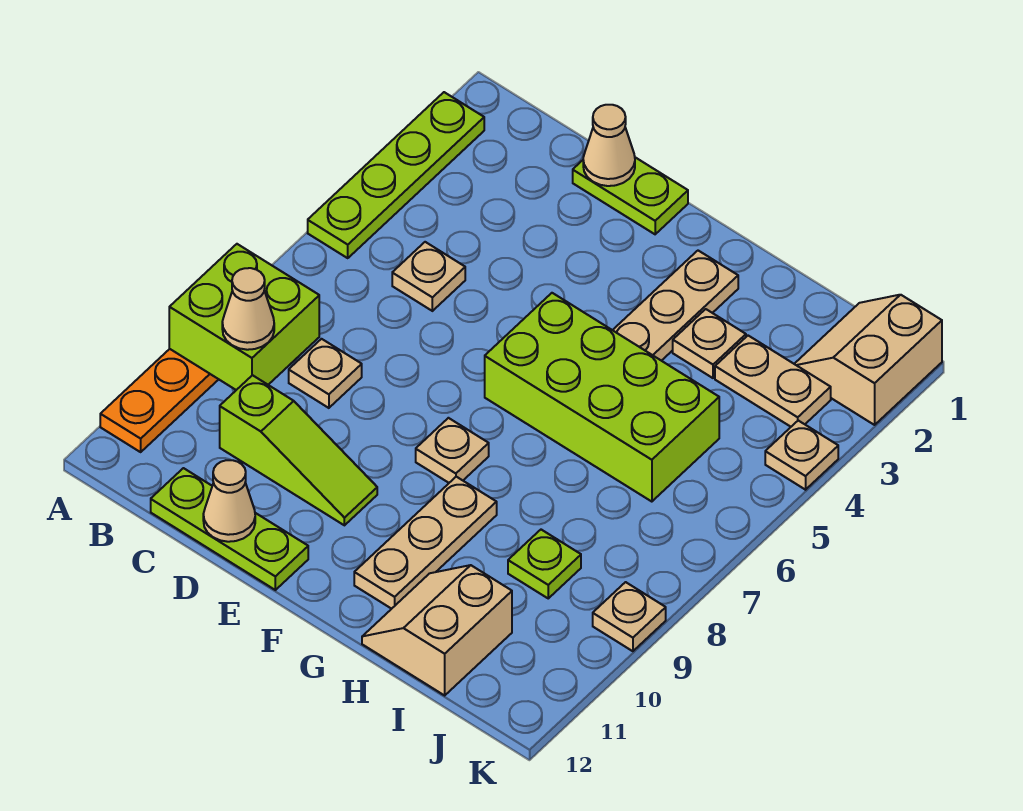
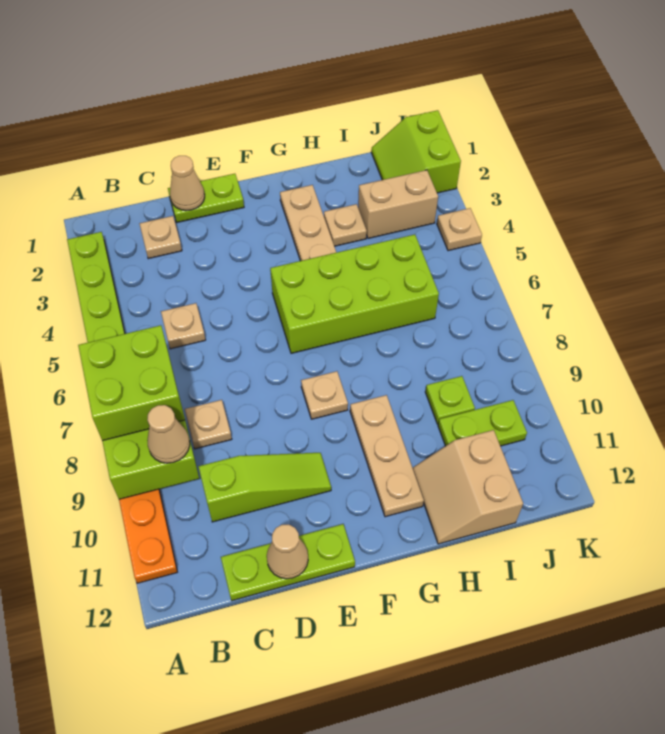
none -> lime 2x2 brick [78,325,185,441]
tan 1x2 plate [715,336,831,427] -> tan 1x2 brick [358,170,438,238]
none -> lime 1x2 plate [438,400,527,446]
tan 2x2 slope [795,295,942,425] -> lime 2x2 slope [371,110,461,193]
tan 1x1 plate [593,582,666,651] -> tan 1x1 plate moved to [140,216,182,259]

